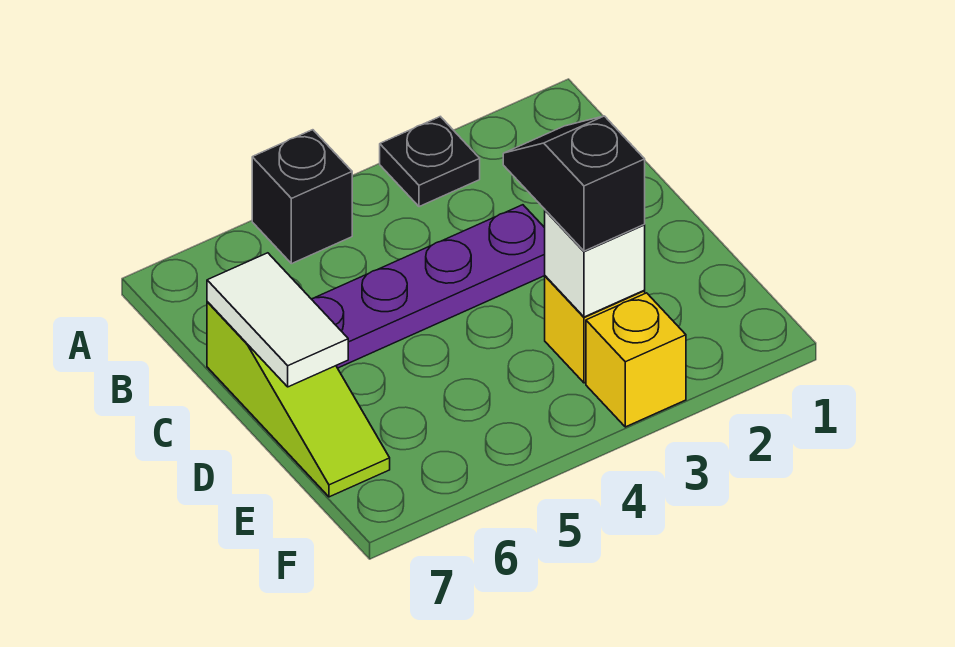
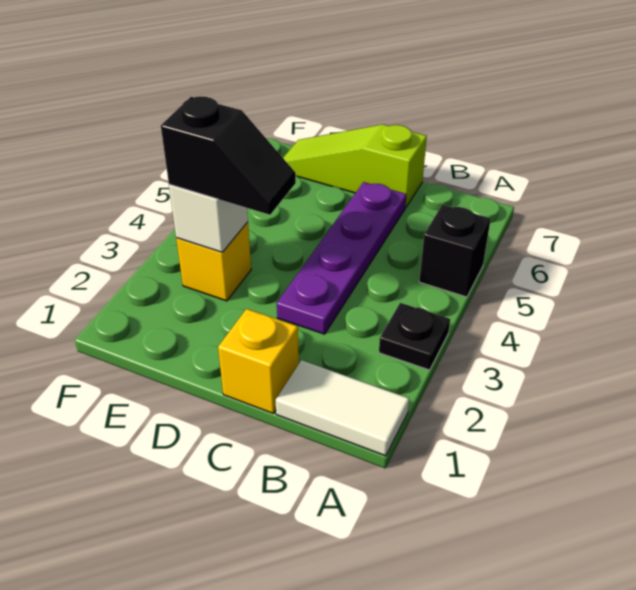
white 1x2 tile [207,253,348,387] -> white 1x2 tile moved to [276,360,409,456]
yellow 1x1 brick [586,293,686,427] -> yellow 1x1 brick moved to [218,309,299,414]

